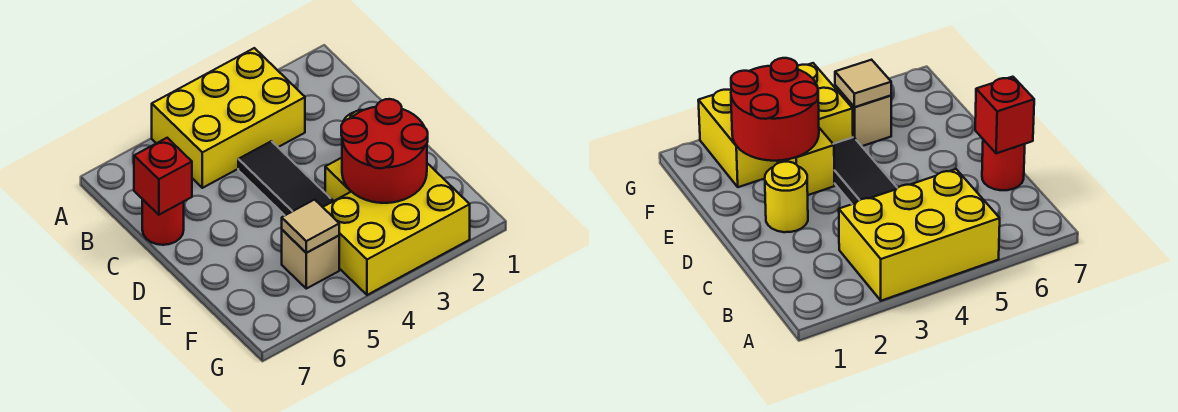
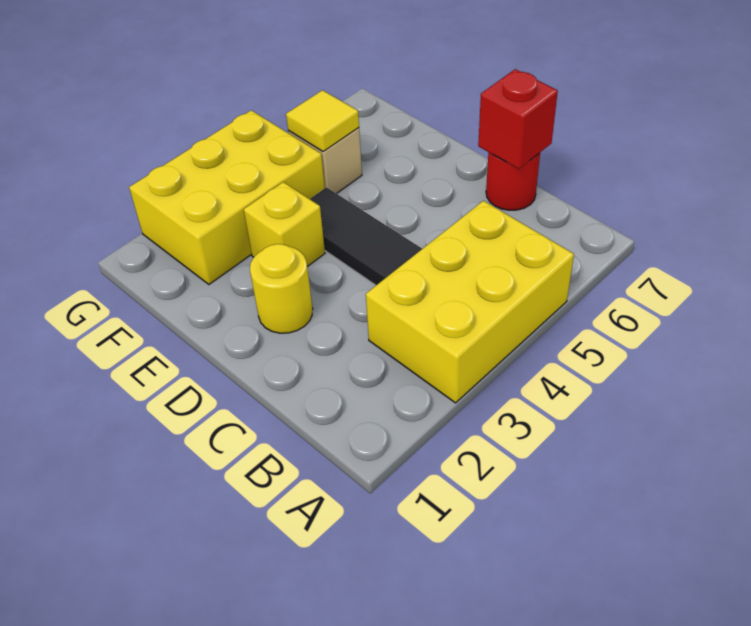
red 2x2 round brick [341,99,428,203] -> none
tan 1x1 tile [282,200,339,253] -> yellow 1x1 tile [286,90,359,151]

